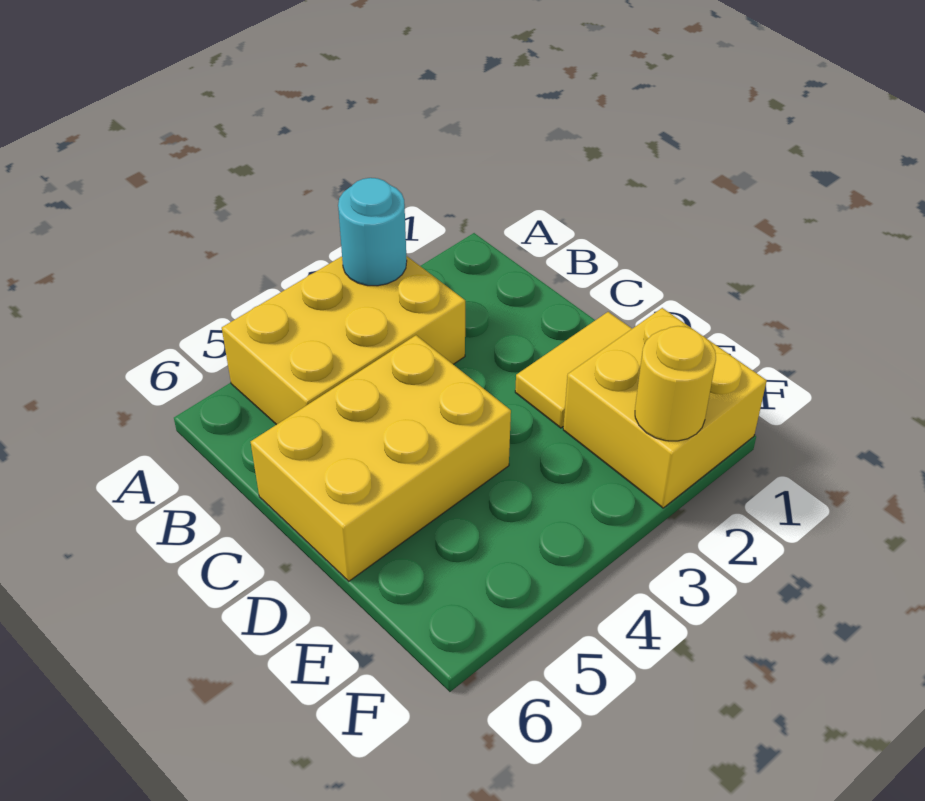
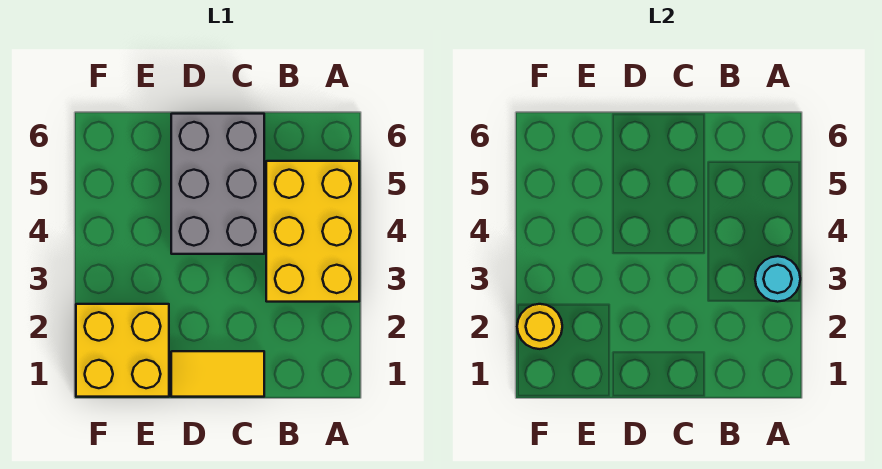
yellow 2x3 brick [251,335,511,581] -> grey 2x3 brick [171,114,264,254]
yellow 1x2 tile [515,312,632,428] -> yellow 1x2 tile turned to [171,351,264,397]

